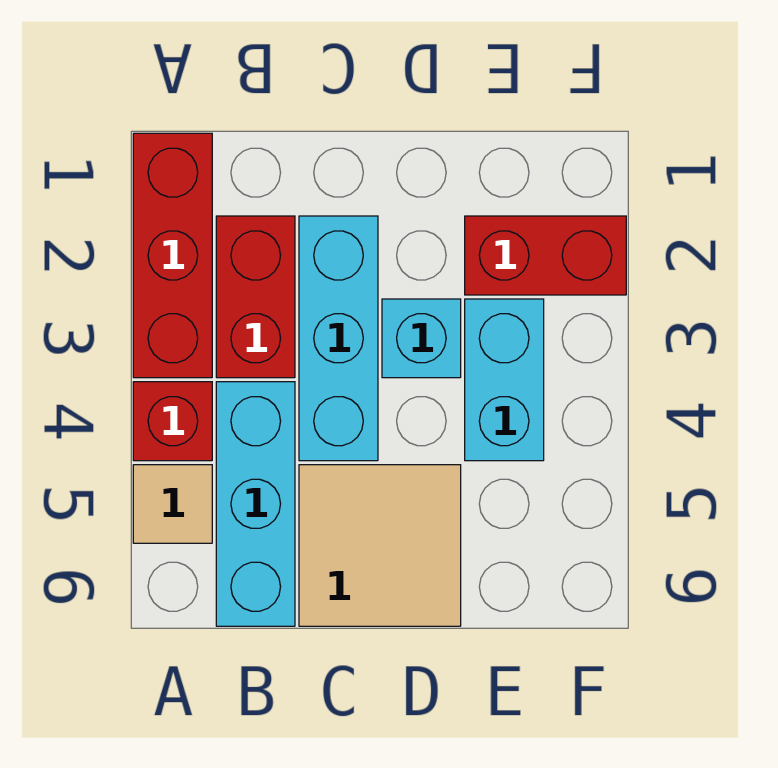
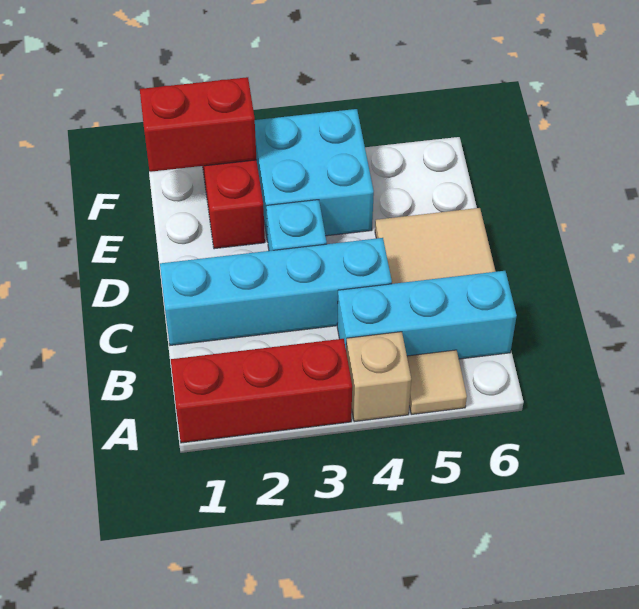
red 1x1 brick [133,382,212,461] -> tan 1x1 brick [346,332,411,422]
red 1x2 brick [216,216,295,378] -> red 1x2 brick moved to [140,77,257,172]
cyan 1x3 brick [299,216,378,461] -> cyan 1x4 brick [160,238,392,345]
cyan 1x2 brick [465,299,544,461] -> cyan 2x2 brick [255,109,374,242]

